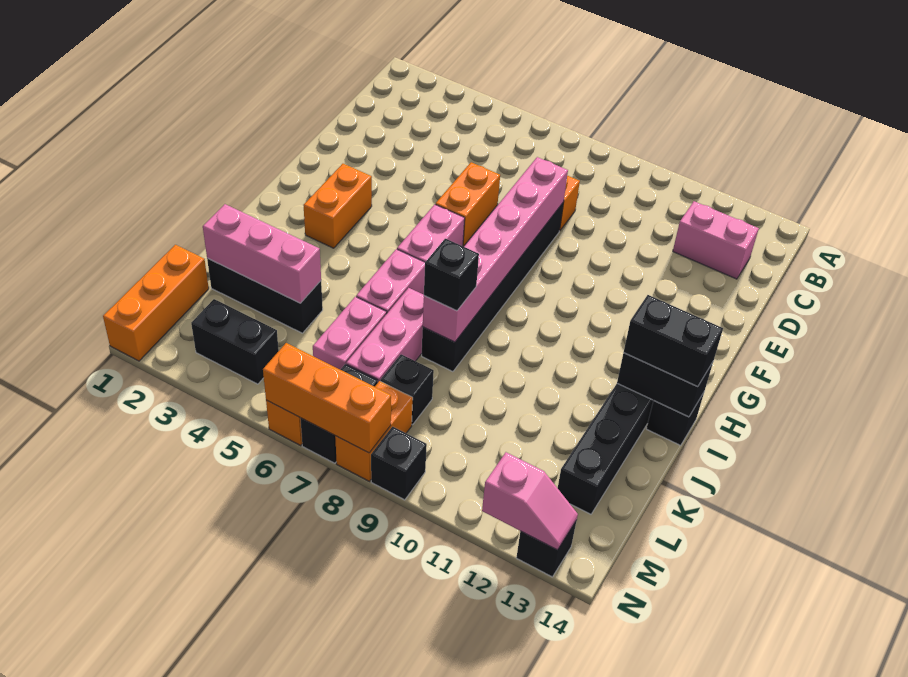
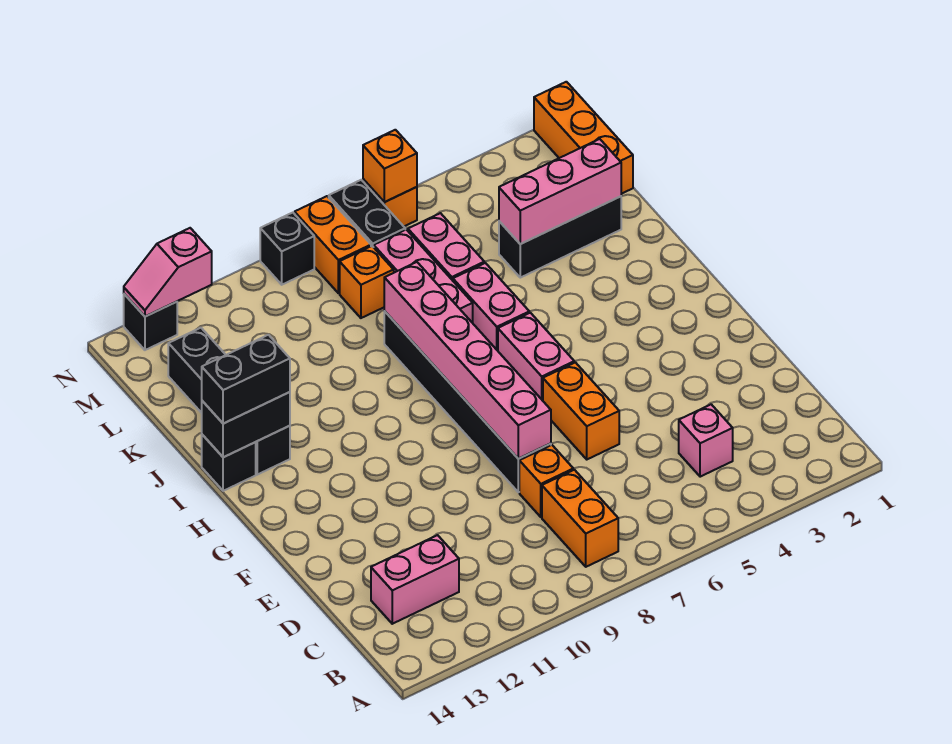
none -> pink 1x1 brick [679,404,733,477]
orange 1x2 brick [304,164,372,248] -> orange 1x2 brick moved to [542,470,618,567]
black 1x1 brick [424,239,479,311] -> none
black 1x1 brick [380,354,434,425] -> orange 1x1 brick [340,246,394,318]
black 1x2 brick [191,299,279,384] -> none
orange 1x3 brick [263,343,391,453] -> orange 1x1 brick [363,130,417,202]

